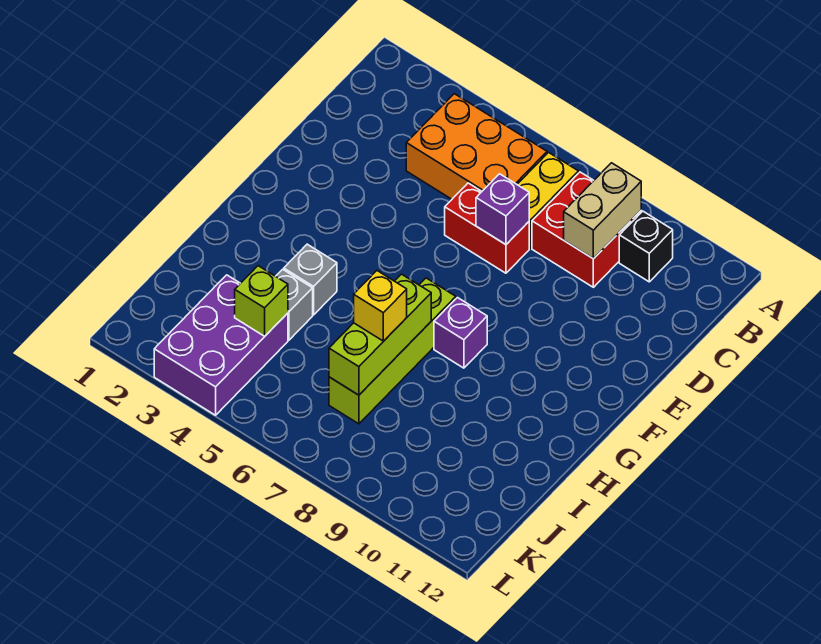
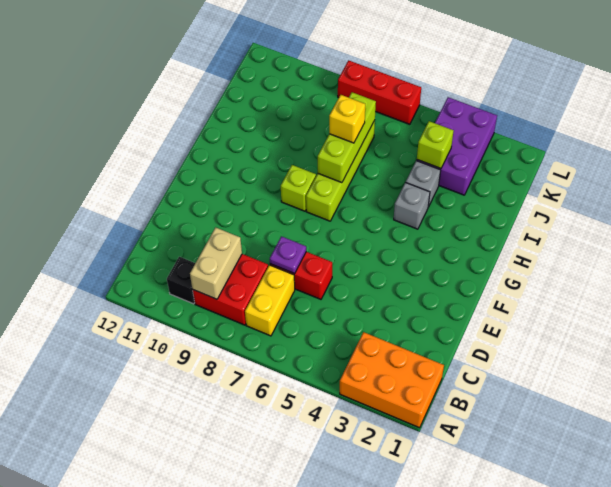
orange 2x3 brick [406,94,547,199] -> orange 2x3 brick moved to [340,332,444,428]
purple 1x1 brick [476,174,529,244] -> purple 1x1 plate [270,236,306,274]
purple 1x1 brick [434,298,487,368] -> lime 1x1 brick [281,165,316,211]
none -> red 1x3 brick [338,60,421,124]

